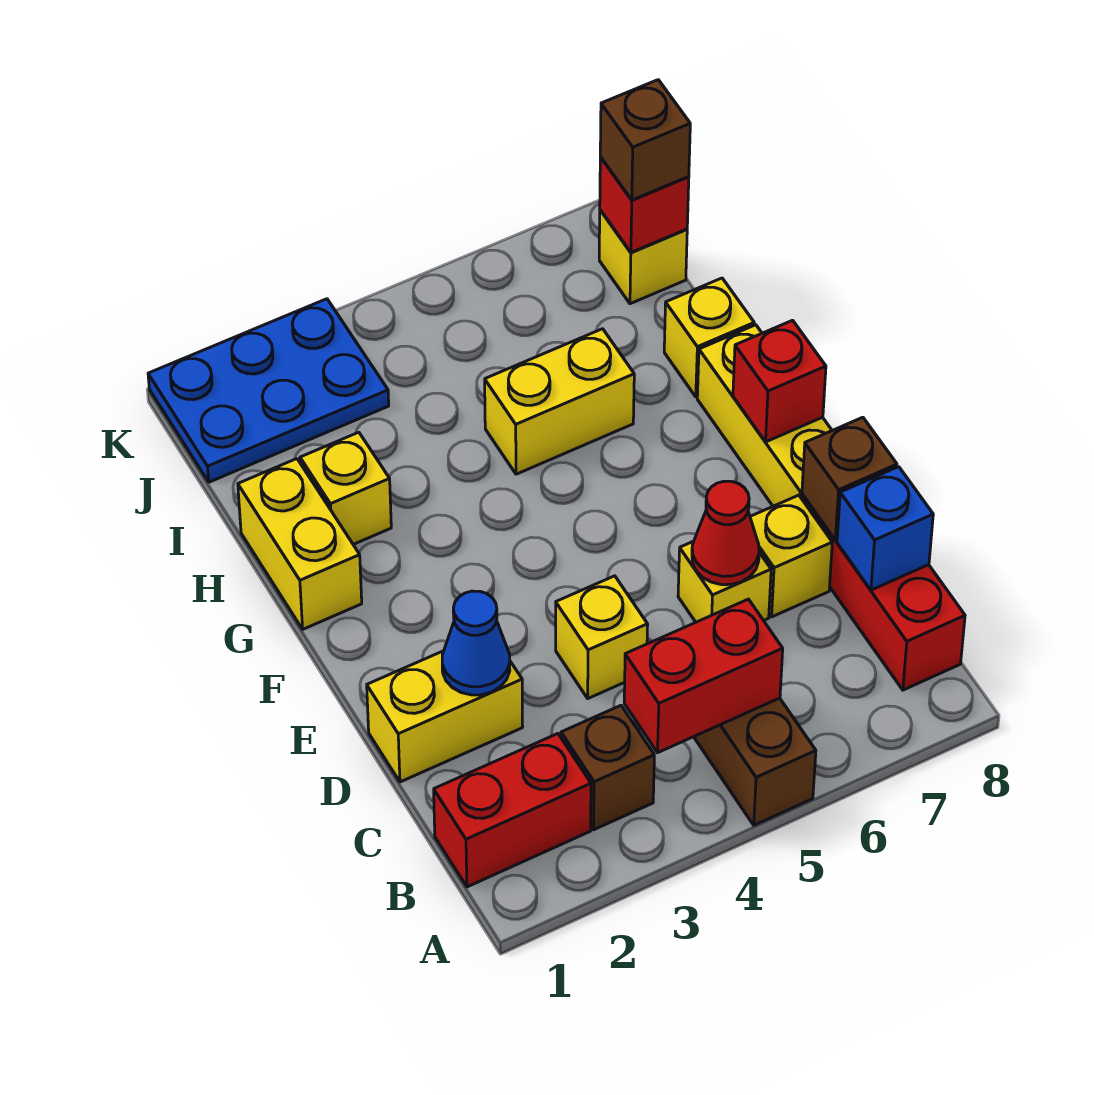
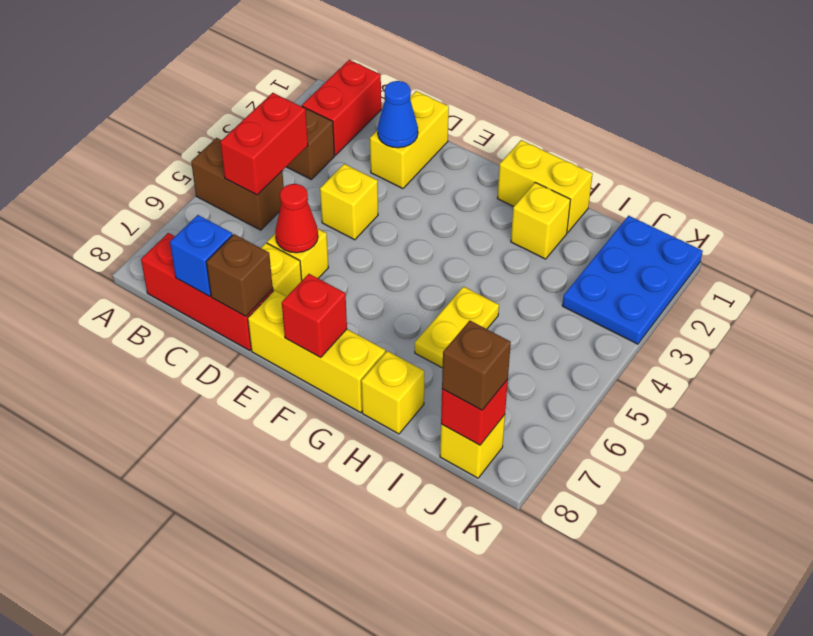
yellow 1x2 brick [485,329,634,474] -> yellow 1x2 plate [415,287,499,368]

